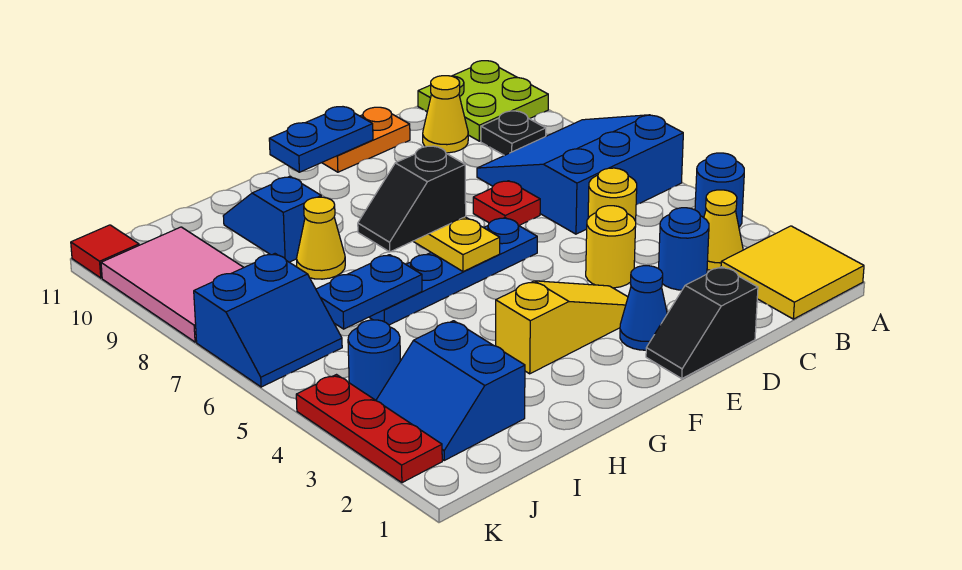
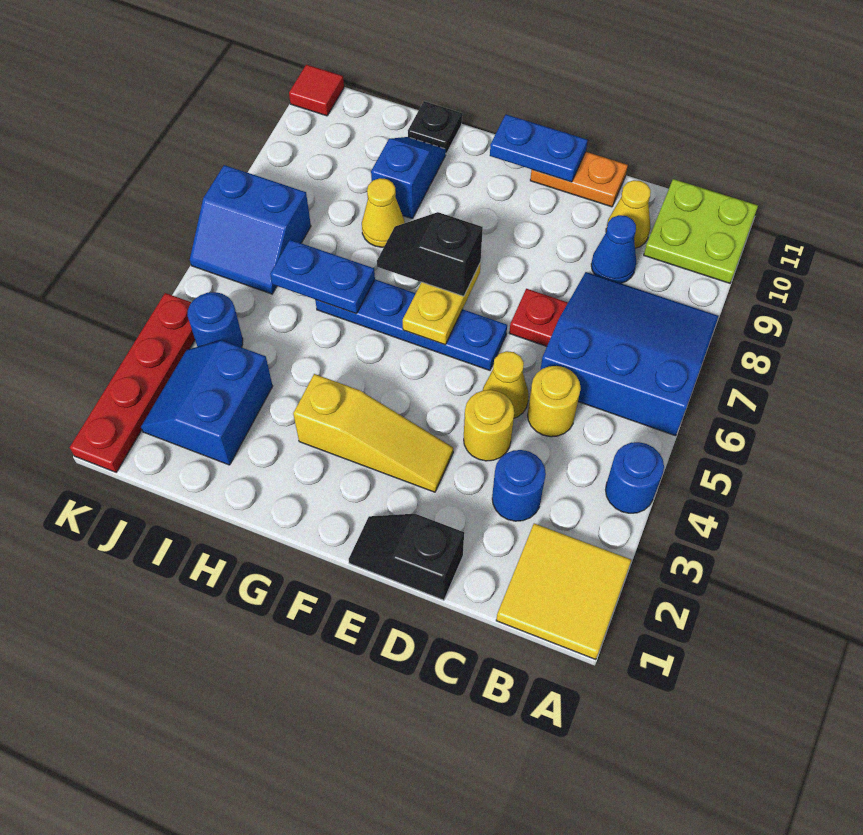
yellow 1x1 cone [704,190,743,270] -> yellow 1x1 cone moved to [483,351,529,418]
black 1x1 plate [481,111,546,155] -> black 1x1 plate moved to [408,101,462,153]
blue 1x1 cone [620,266,667,350] -> blue 1x1 cone moved to [591,215,636,283]
pink 2x3 tile [101,227,244,342] -> none
red 1x3 plate [296,375,442,483] -> red 1x4 plate [70,293,195,472]

